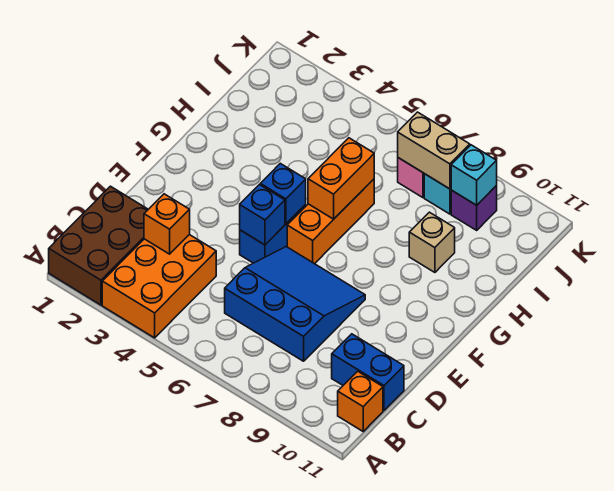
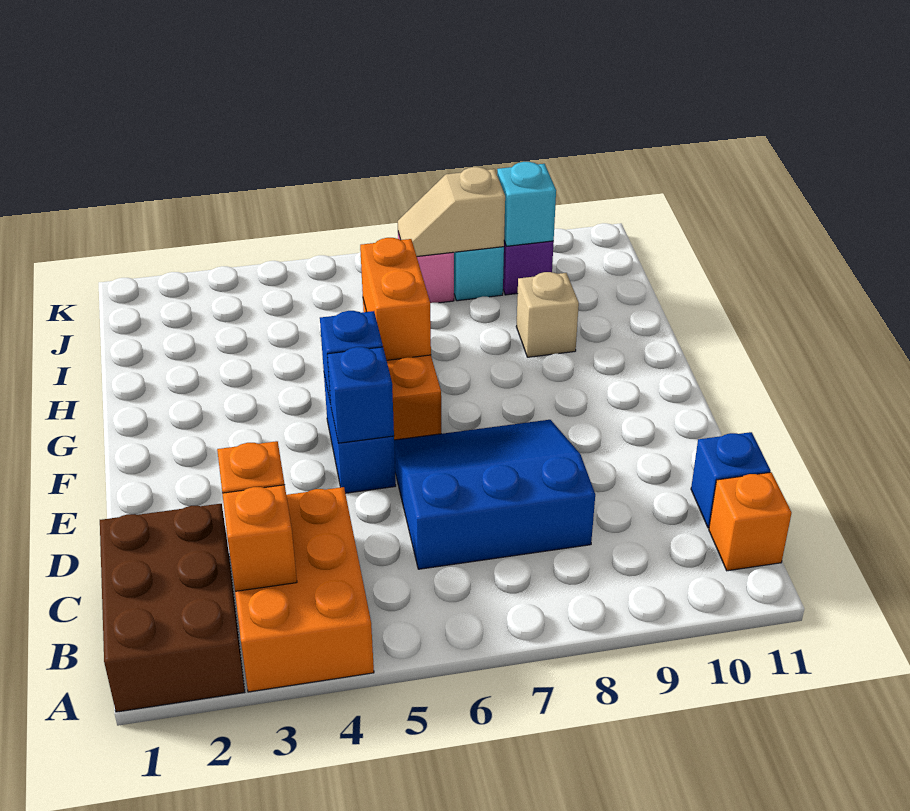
none -> orange 1x1 brick [222,485,297,591]
blue 1x2 brick [332,334,404,410] -> blue 1x1 brick [691,432,771,528]
tan 1x2 brick [398,112,470,189] -> tan 1x2 slope [398,167,505,256]

